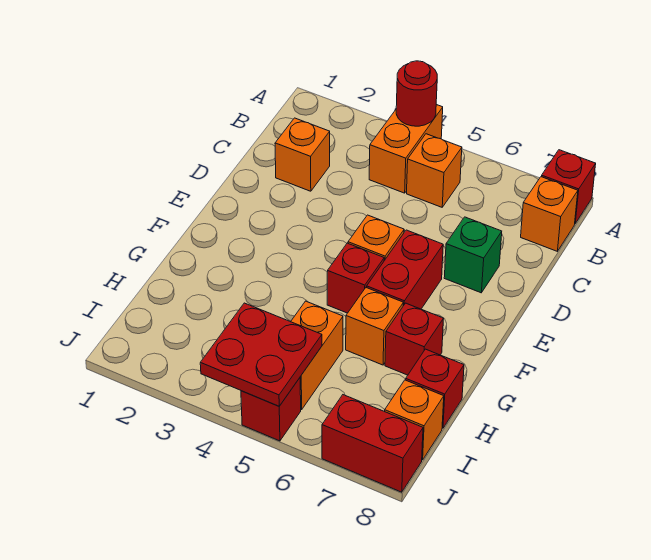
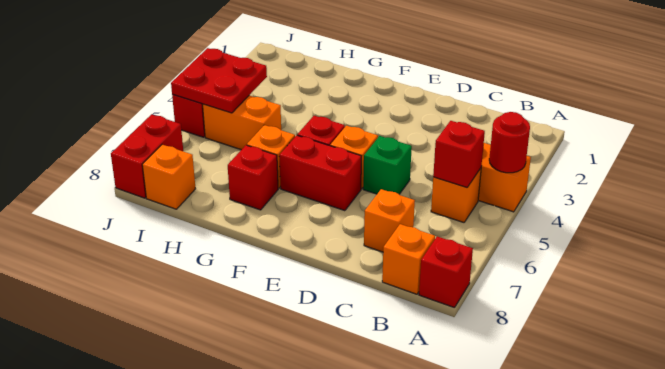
orange 1x1 brick [275,118,330,191] -> orange 1x1 brick moved to [364,189,415,252]
green 1x1 brick [444,217,502,293] -> green 1x1 brick moved to [363,136,412,194]
red 1x1 brick [406,349,464,428] -> red 1x1 brick moved to [433,121,485,188]

